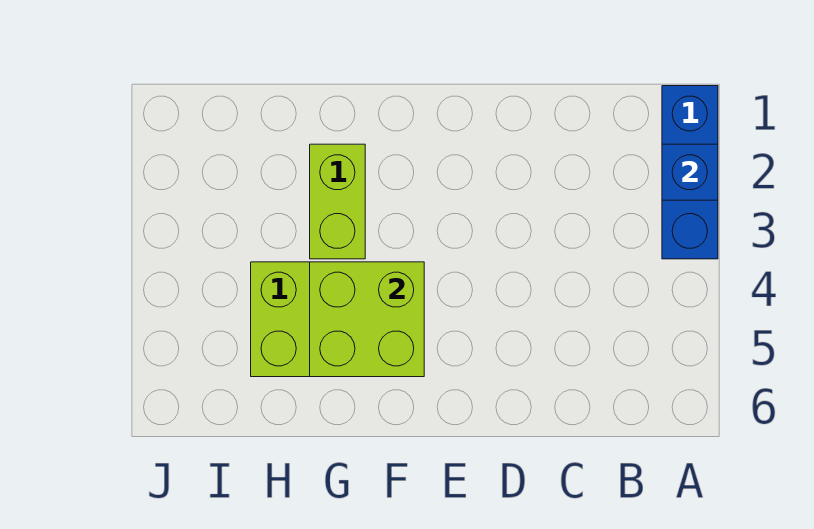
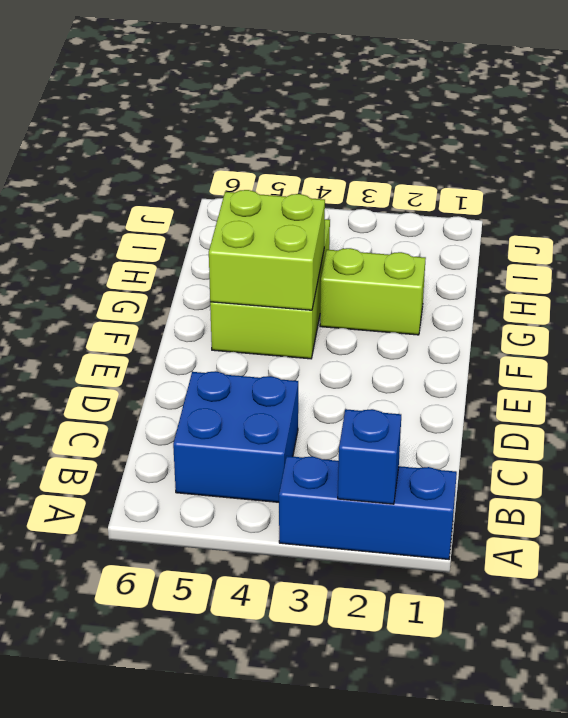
none -> blue 2x2 brick [173,371,298,502]

